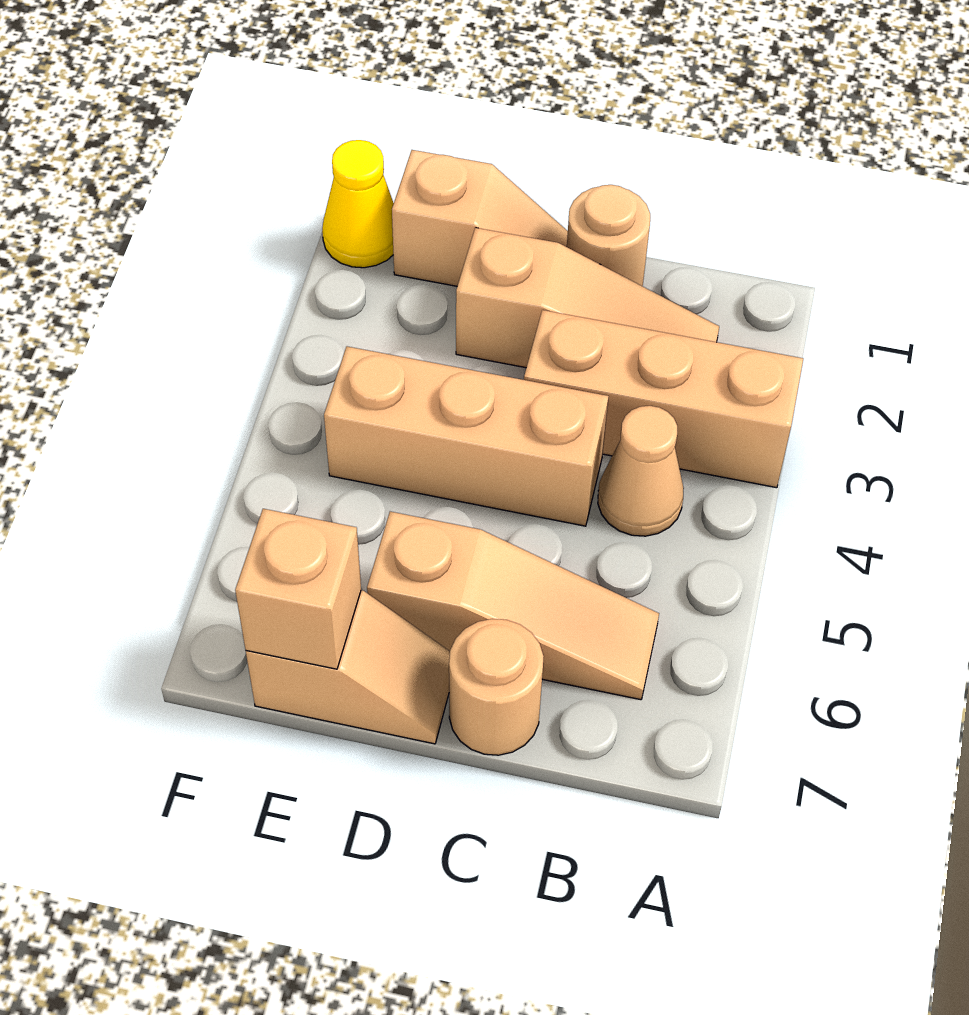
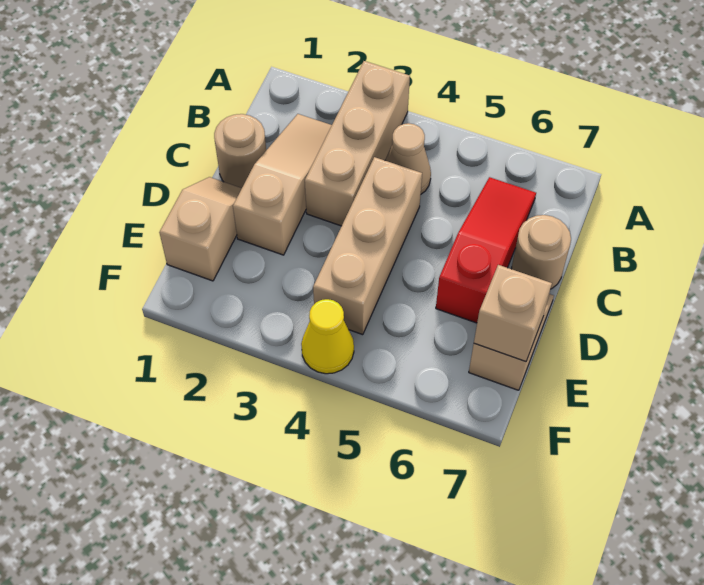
tan 1x3 slope [367,512,659,700] -> red 1x3 slope [436,177,536,323]
yellow 1x1 cone [322,140,394,268] -> yellow 1x1 cone moved to [301,299,354,374]

